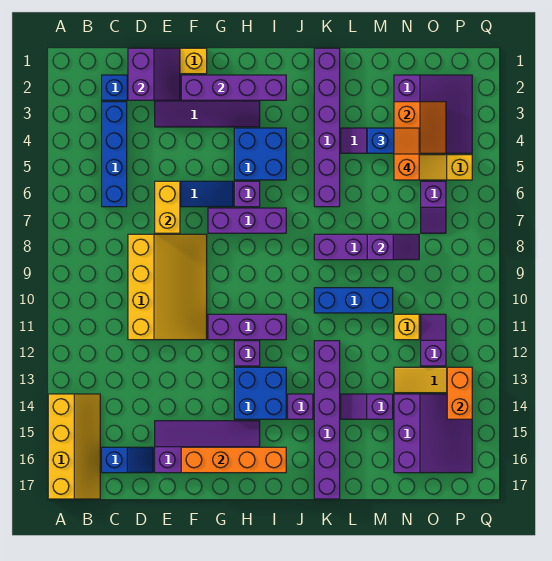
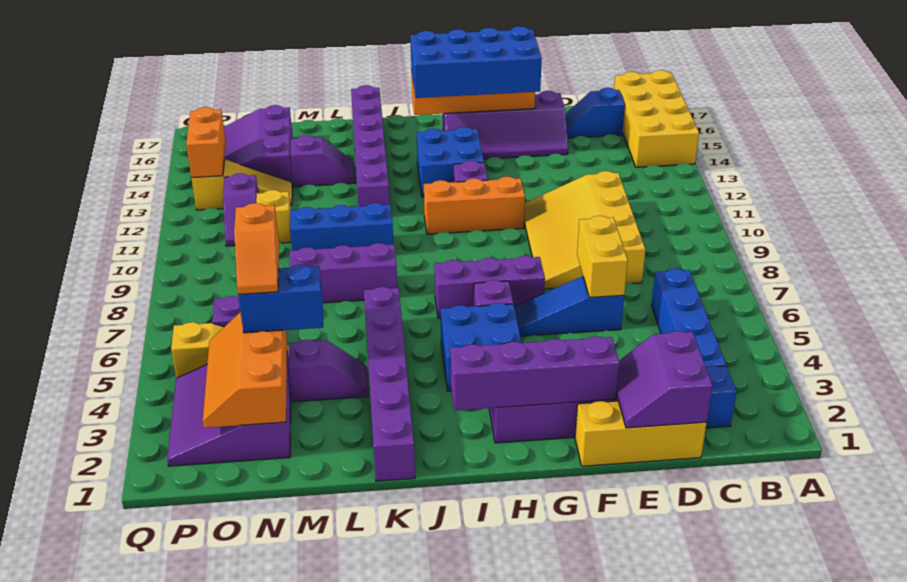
yellow 2x4 slope [48,394,100,499] -> yellow 2x4 brick [614,70,699,167]
none -> blue 2x4 brick [410,26,542,98]
purple 1x3 brick [208,314,286,340] -> orange 1x3 brick [424,177,525,234]
purple 1x1 brick [288,394,313,419] -> none
purple 1x2 slope [367,234,419,260] -> none
orange 2x2 slope [394,102,446,153] -> orange 2x3 slope [203,312,287,428]

